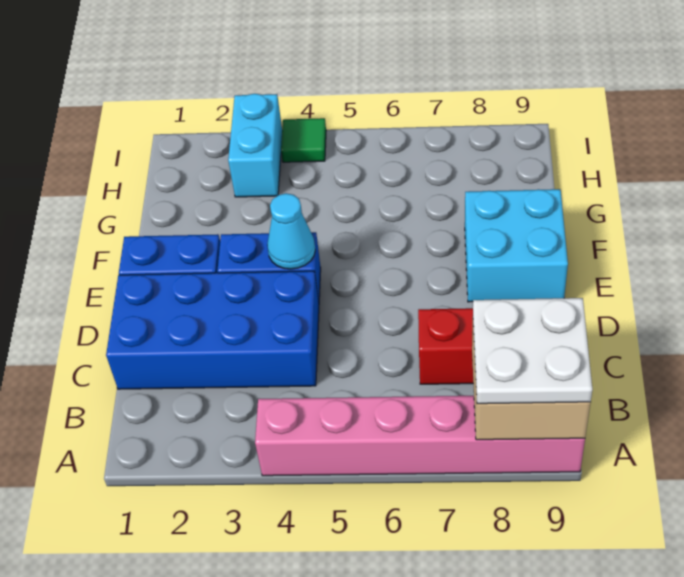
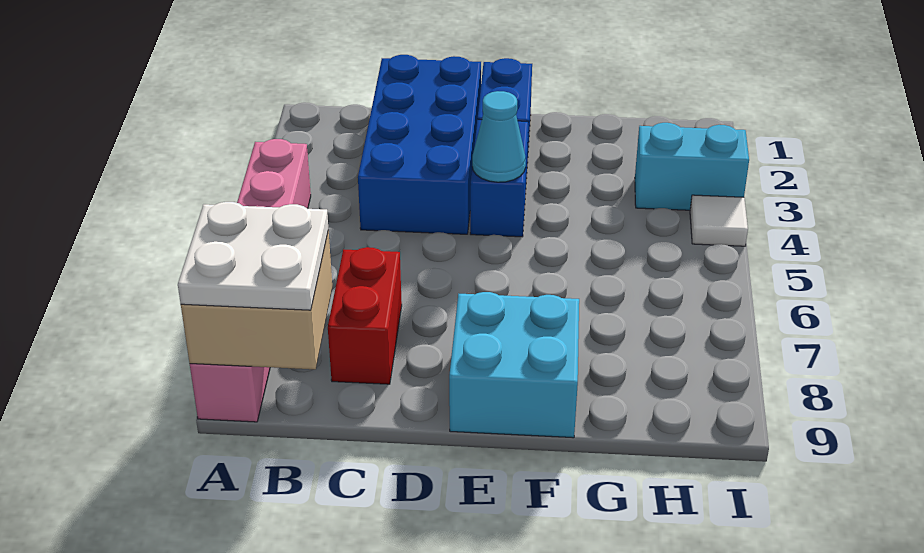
green 1x1 tile [281,118,326,162] -> white 1x1 tile [690,195,748,246]

